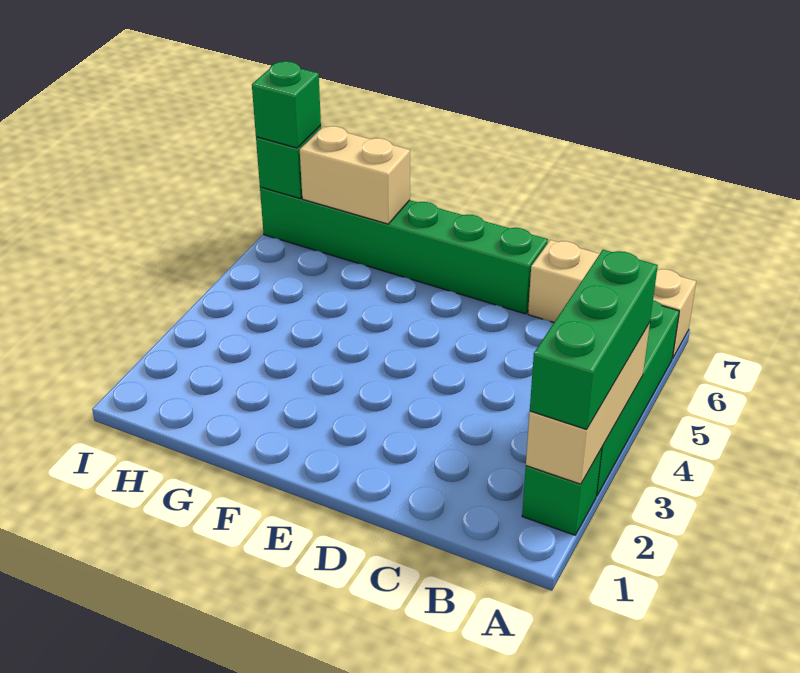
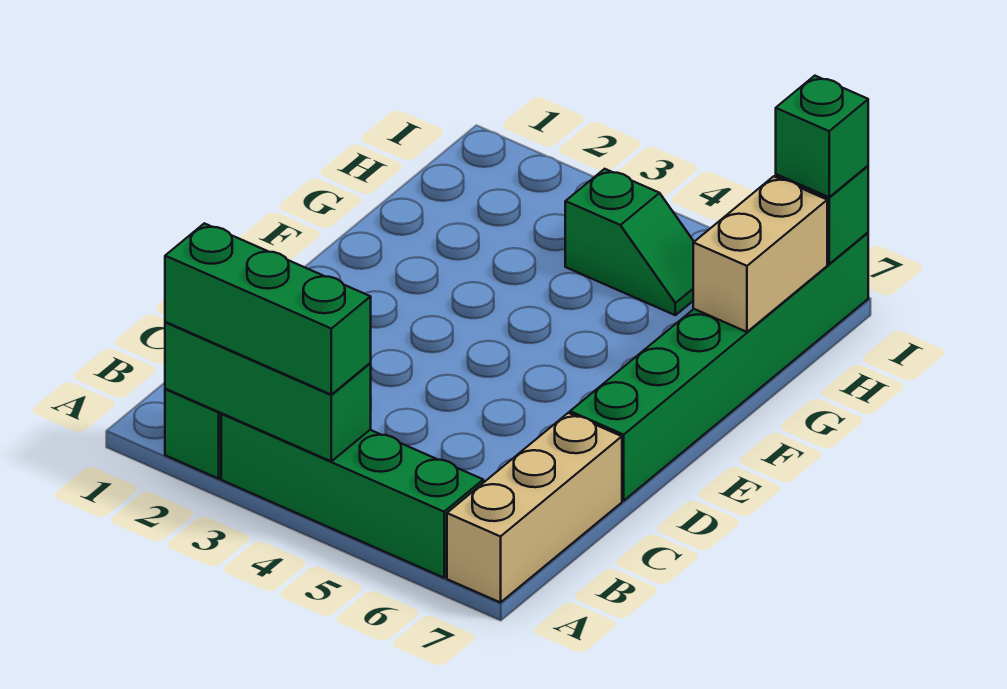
tan 1x3 brick [526,323,650,484] -> green 1x3 brick [165,322,371,461]
none -> green 1x2 slope [565,169,694,315]

